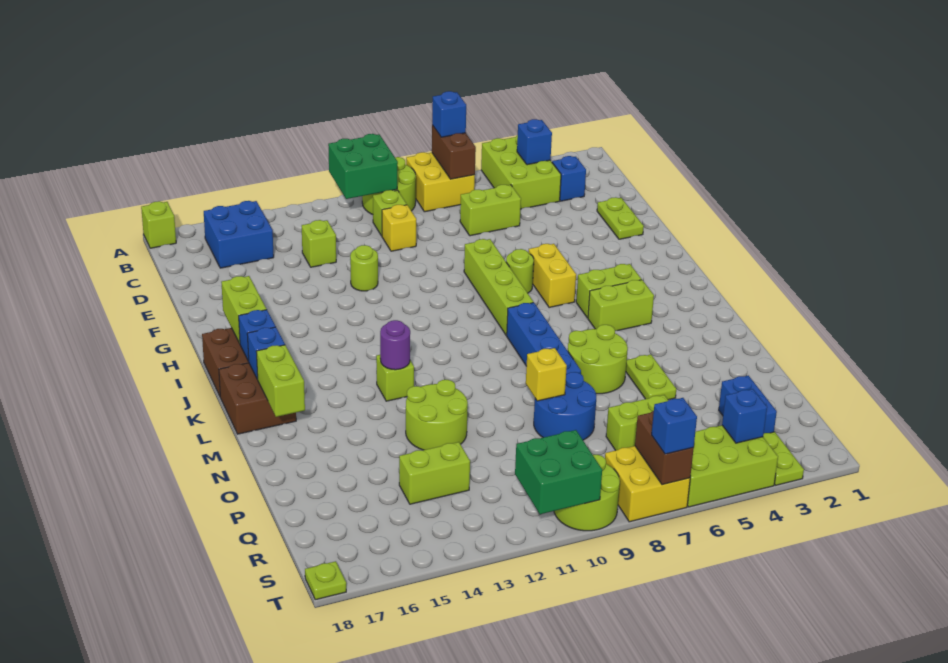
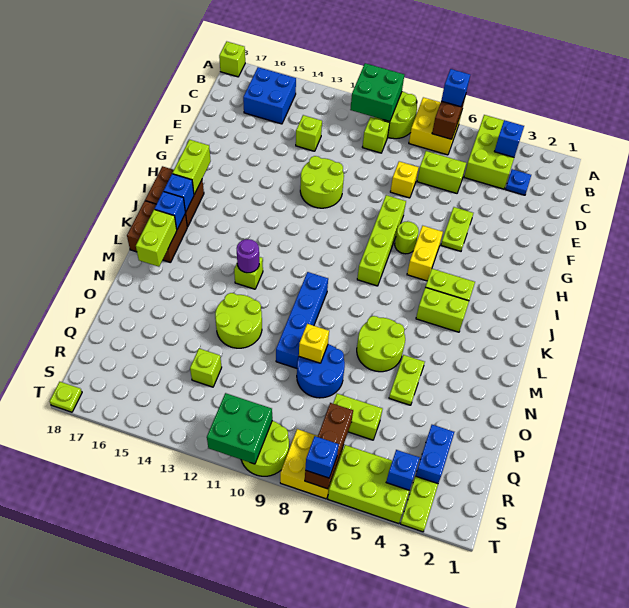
blue 1x1 brick [552,156,586,201] -> blue 1x1 plate [506,169,531,195]
yellow 1x1 brick [382,205,416,251] -> yellow 1x1 brick moved to [390,161,419,198]
lime 1x2 plate [597,197,644,239] -> lime 1x2 plate moved to [441,207,473,251]
lime 1x1 round brick [350,245,378,291] -> lime 2x2 round brick [300,156,344,208]
blue 1x4 brick [507,303,581,374] -> blue 1x4 brick moved to [276,272,328,368]
lime 1x2 brick [399,442,470,504] -> lime 1x1 brick [190,349,222,387]
brown 1x2 brick [635,411,694,485] -> brown 1x3 brick [305,403,353,489]

